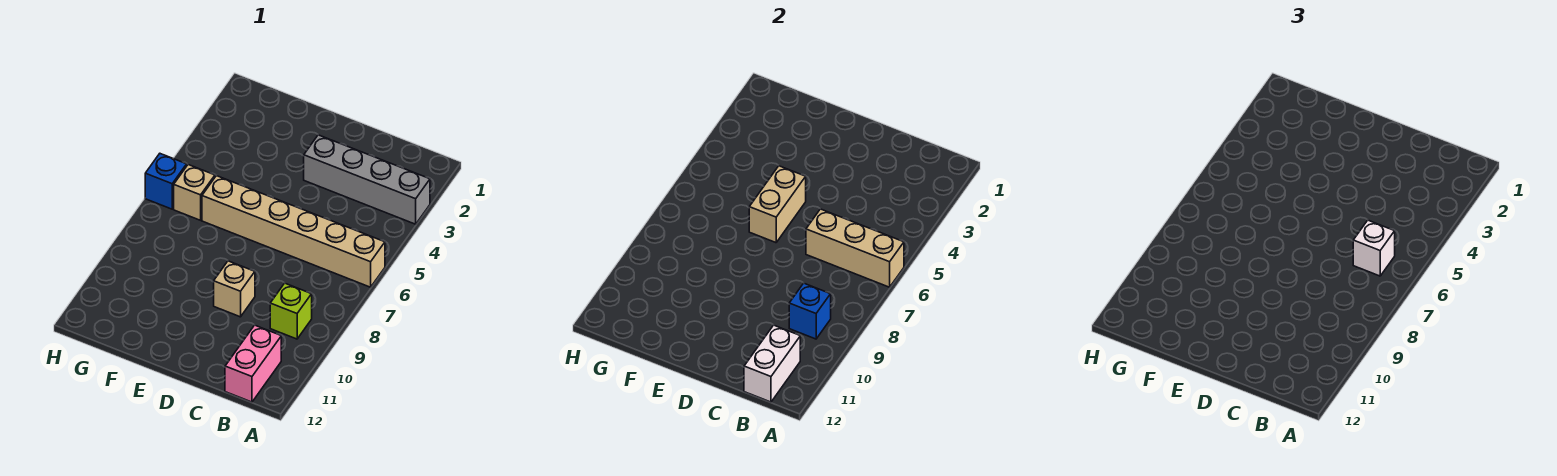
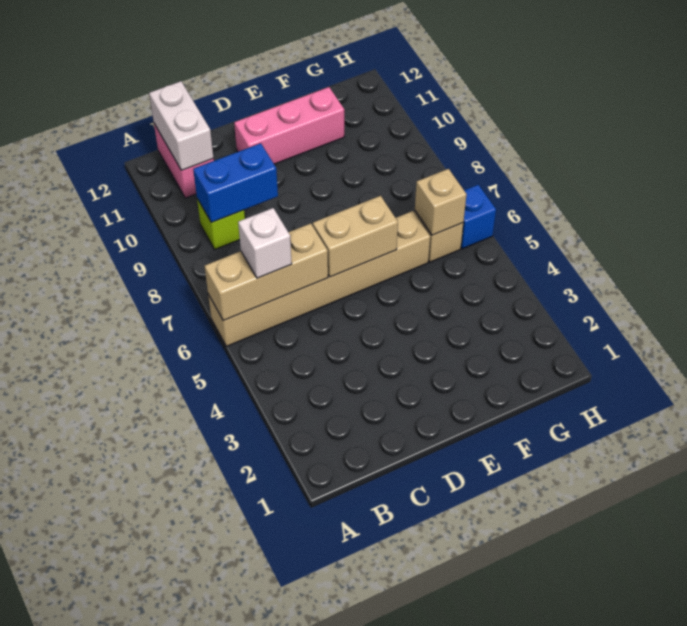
grey 1x4 brick [304,135,430,224] -> none
blue 1x1 brick [789,283,831,339] -> blue 1x2 brick [193,143,278,222]
tan 1x1 brick [214,261,255,317] -> tan 1x1 brick moved to [415,169,467,235]
none -> pink 1x3 brick [234,87,344,164]
tan 1x2 brick [749,166,806,243] -> tan 1x2 brick turned to [313,196,398,277]

